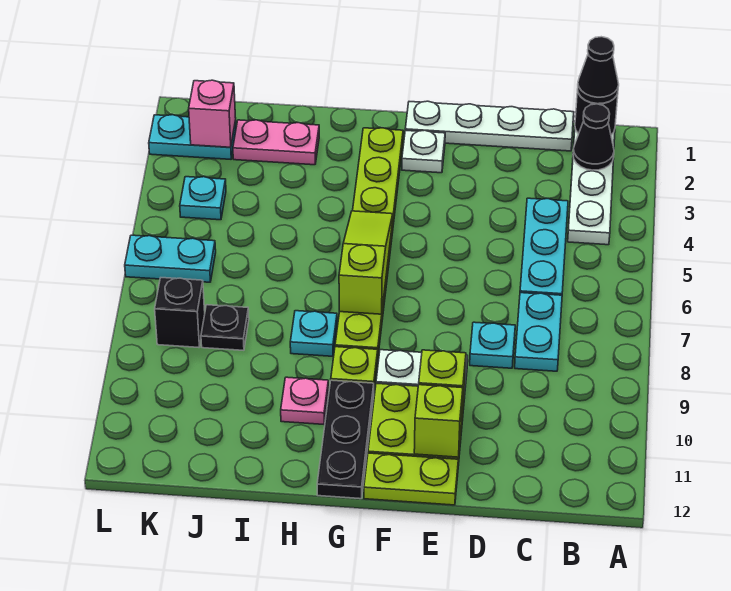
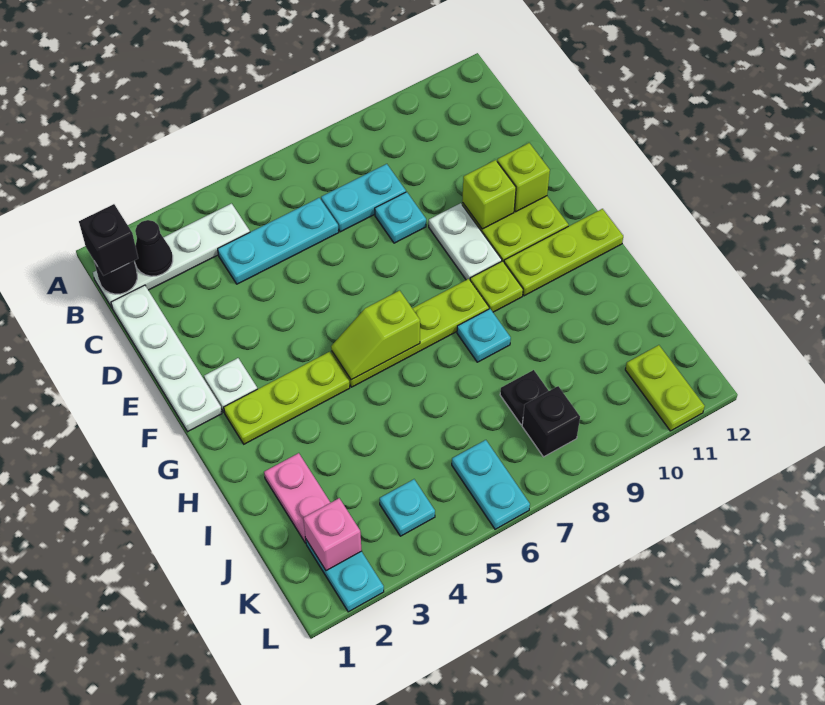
black 1x1 cone [578,37,619,104] -> black 1x1 brick [79,204,138,276]
lime 1x2 plate [364,453,458,505] -> lime 1x2 plate moved to [625,345,705,431]
lime 1x3 slope [339,211,393,314] -> lime 1x2 slope [331,290,420,380]
black 1x3 plate [317,380,374,499] -> lime 1x3 plate [504,209,623,296]
pink 1x1 plate [281,377,329,425] -> none

